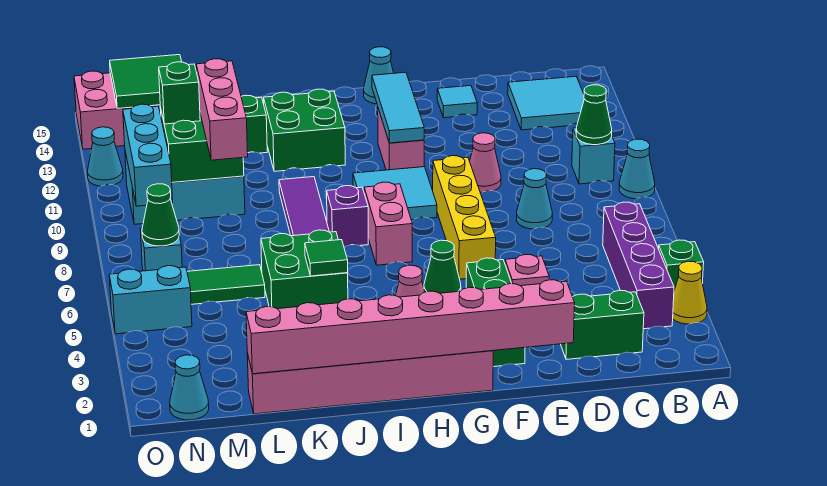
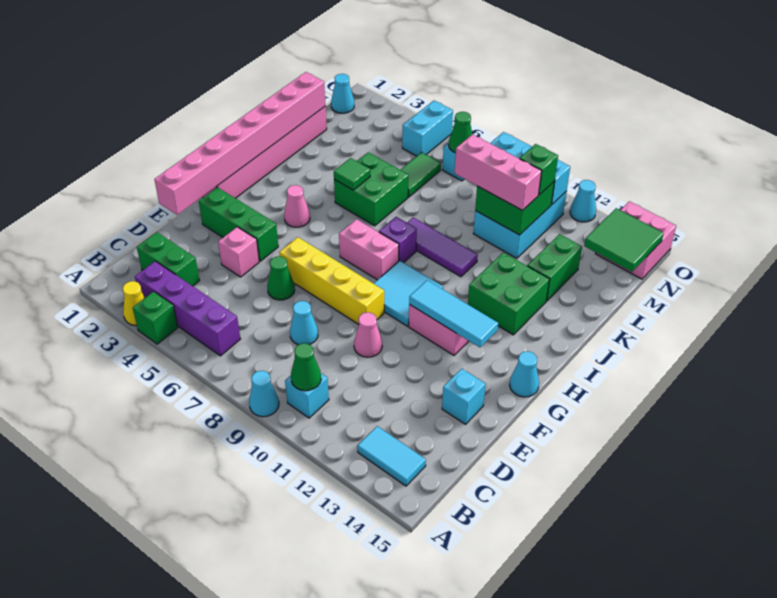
cyan 2x2 tile [508,76,584,130] -> cyan 1x2 tile [357,426,426,486]
green 1x2 brick [561,290,644,359] -> green 1x2 brick turned to [137,232,200,286]
cyan 1x1 tile [437,86,477,118] -> cyan 1x1 brick [442,369,486,424]
green 1x1 cone [424,240,461,293] -> green 1x1 cone moved to [267,256,295,300]

